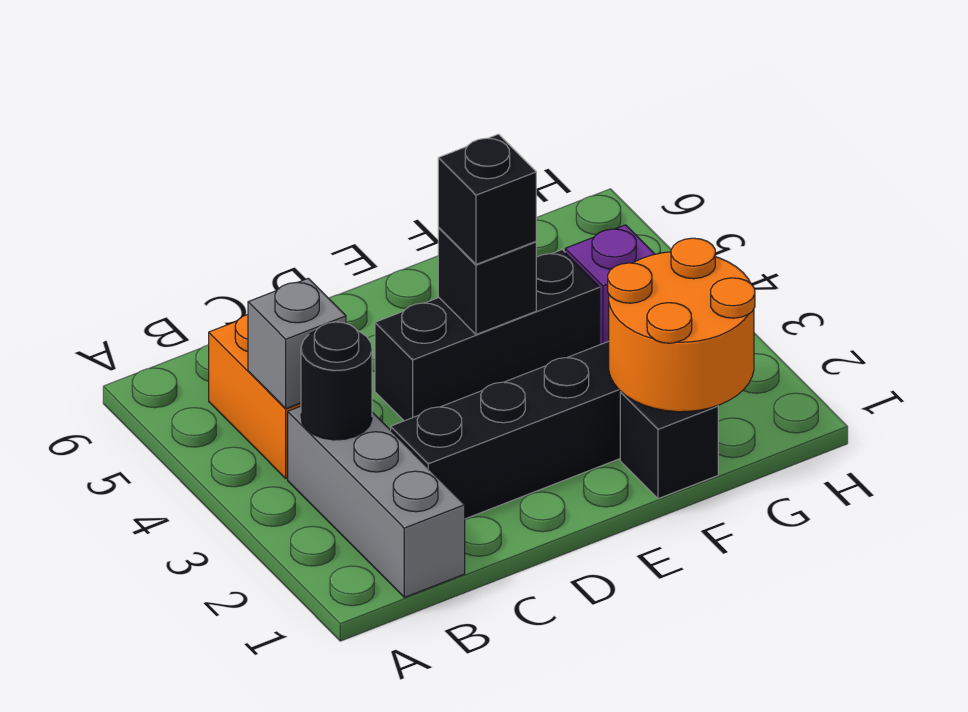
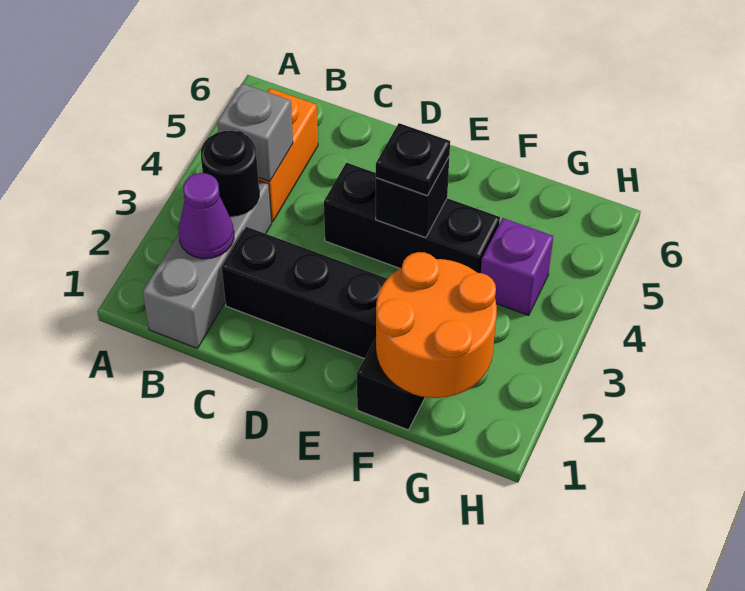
none -> purple 1x1 cone [179,173,234,259]
black 1x1 brick [438,134,536,264] -> black 1x1 plate [376,123,450,196]

